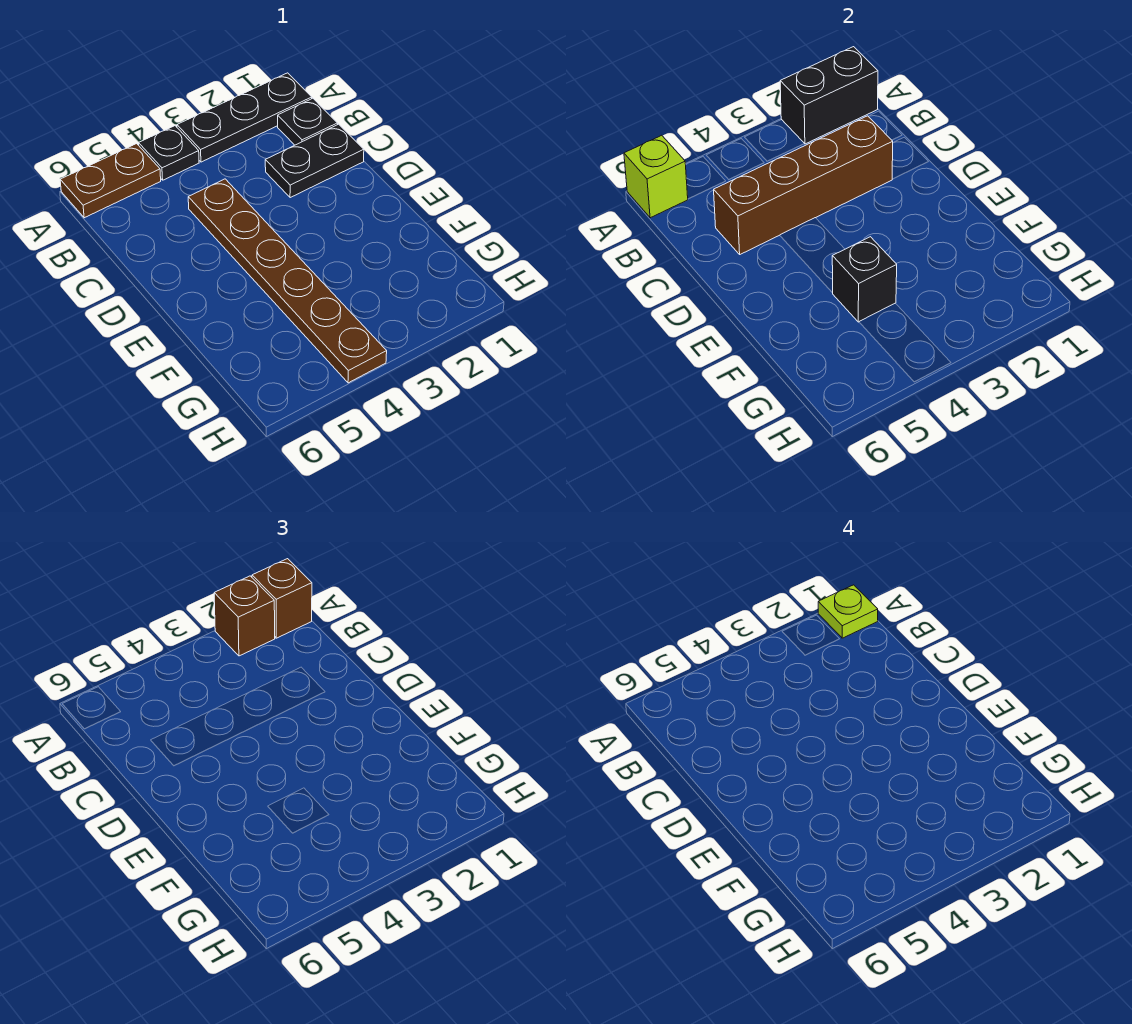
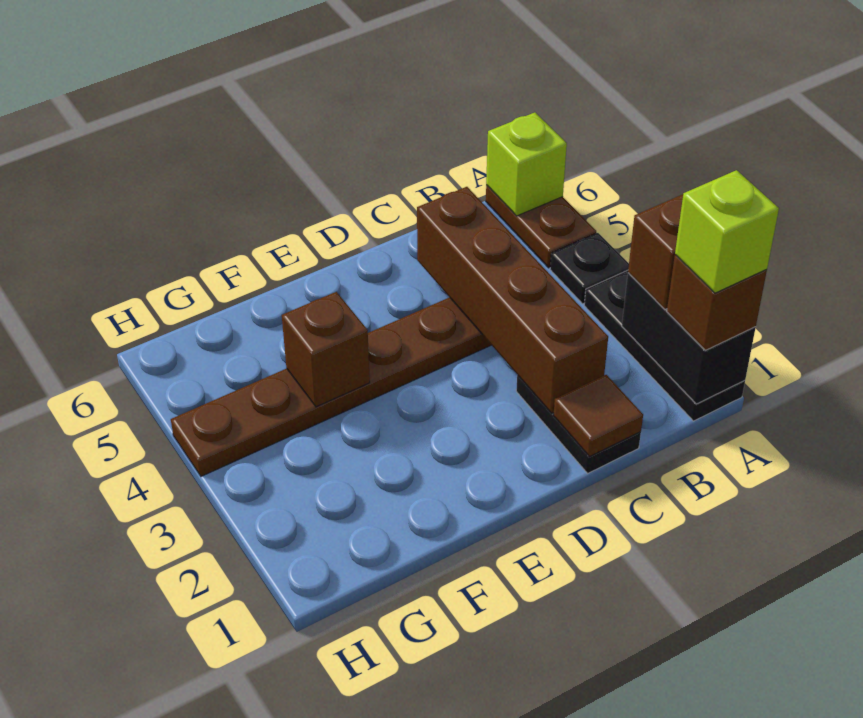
lime 1x1 plate [818,585,878,638] -> lime 1x1 brick [675,170,779,293]
black 1x1 plate [278,98,338,145] -> none
none -> brown 1x1 tile [553,375,643,457]
black 1x1 brick [832,237,897,322] -> brown 1x1 brick [282,292,370,407]

